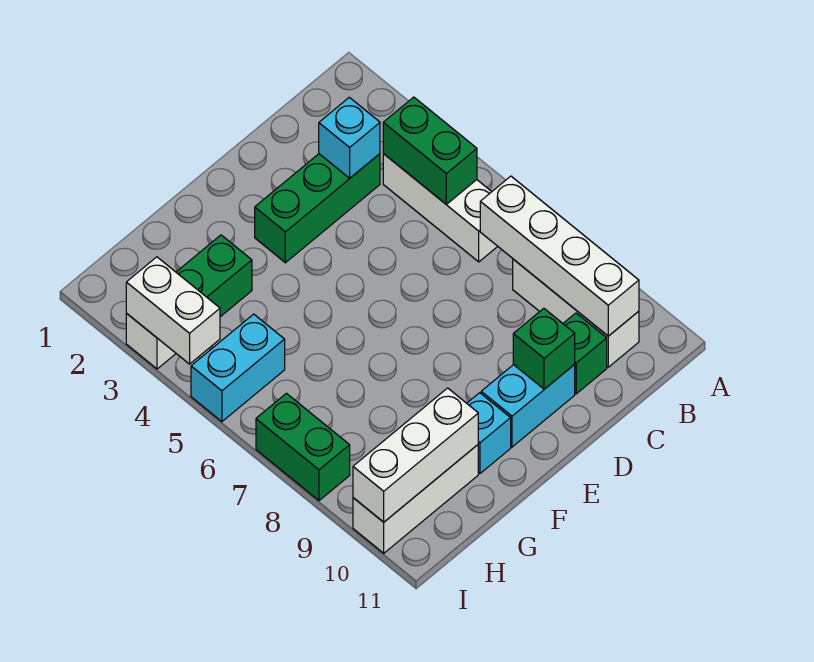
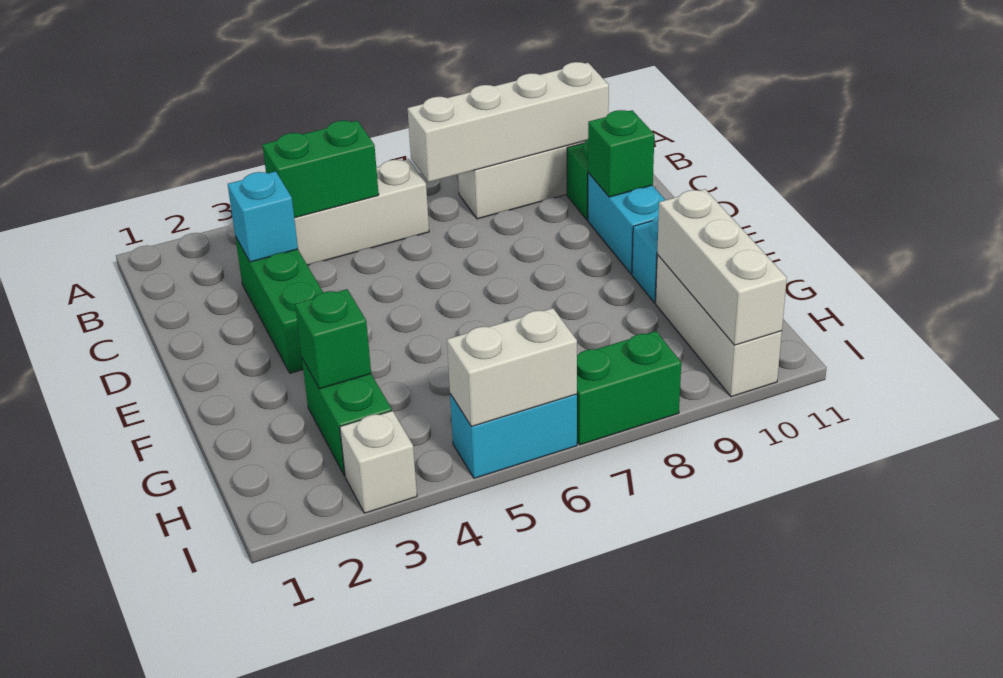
none -> green 1x1 brick [295,289,371,389]
cyan 1x2 brick [191,314,285,422] -> cyan 1x2 brick turned to [450,394,577,478]
white 1x2 brick [126,257,220,364] -> white 1x2 brick moved to [447,308,577,427]

